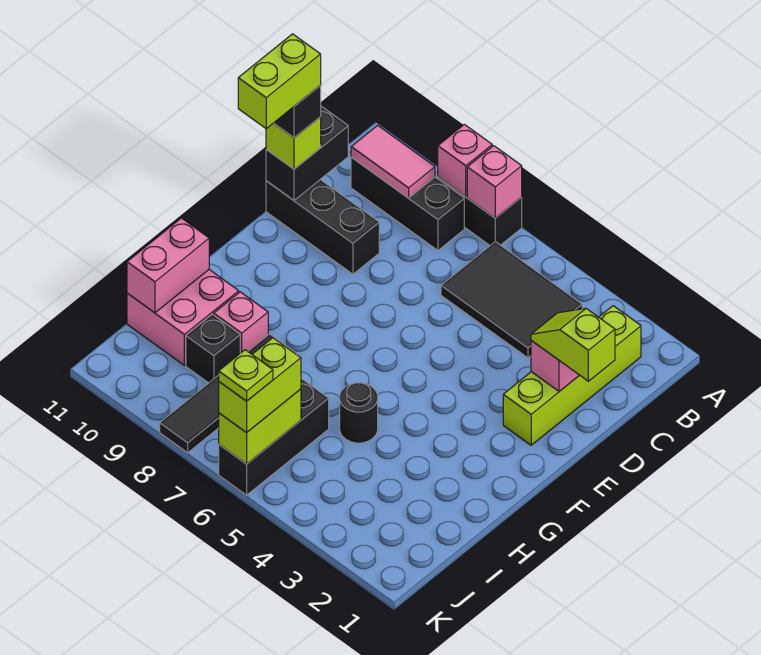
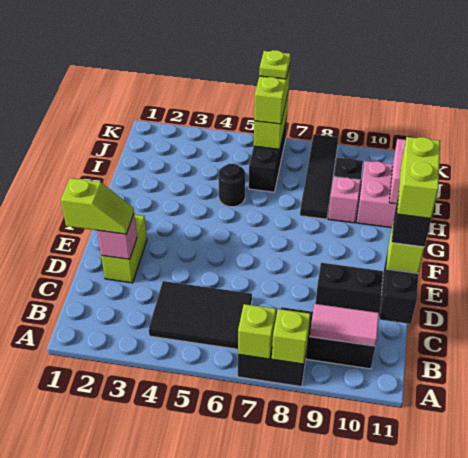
pink 1x1 brick [467,146,522,218] -> lime 1x1 brick [238,304,276,359]
pink 1x1 brick [438,124,492,197] -> lime 1x1 brick [272,309,310,364]
lime 1x4 brick [503,306,641,445] -> lime 1x2 brick [101,215,147,283]

